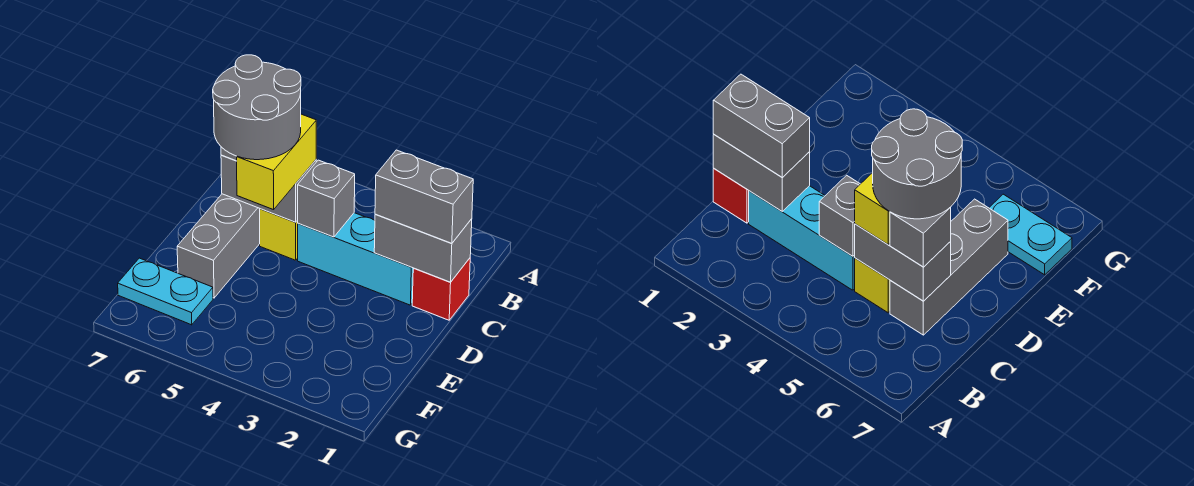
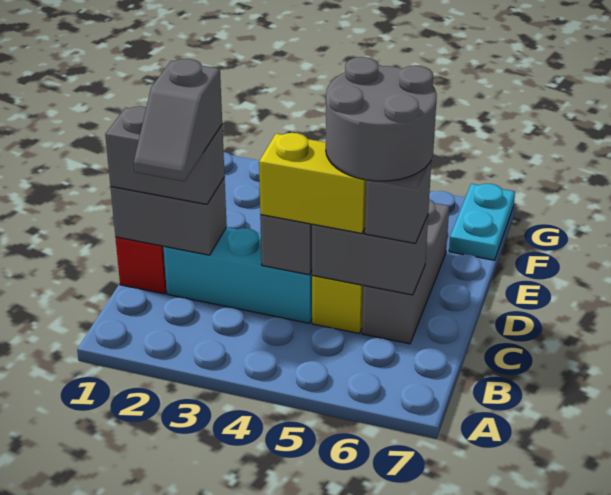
none -> grey 1x2 slope [134,59,222,181]
yellow 1x2 brick [237,114,316,210] -> yellow 1x2 brick turned to [259,133,366,233]
cyan 1x2 plate [118,258,213,325] -> cyan 1x2 plate turned to [449,184,515,260]

